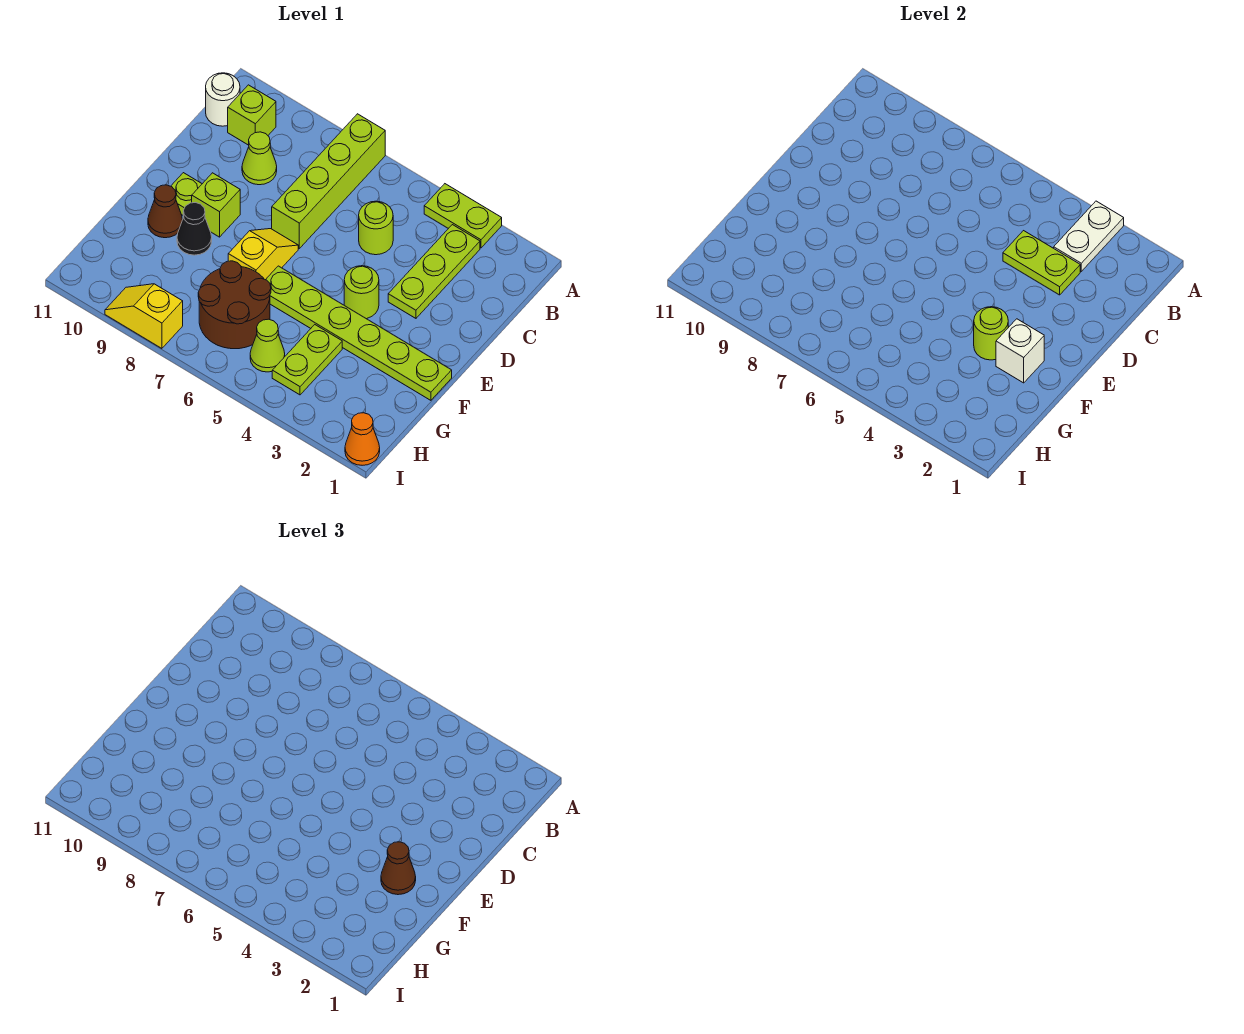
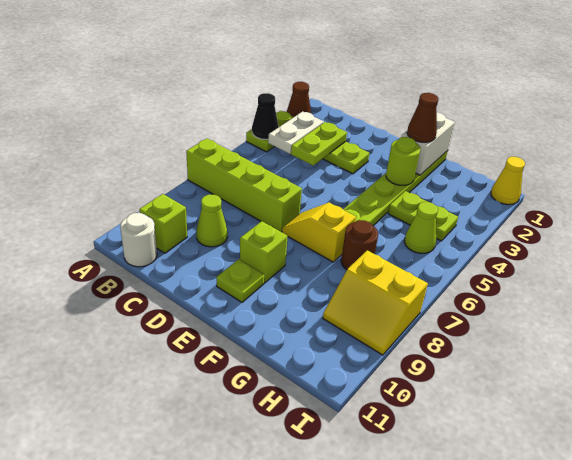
white 1x2 plate [1054,201,1124,271] -> white 1x2 plate turned to [268,112,324,154]
lime 1x1 round brick [359,201,393,255] -> none
lime 1x1 round brick [344,266,379,319] -> none
white 1x1 brick [996,319,1044,383] -> white 1x2 brick [401,112,455,175]
black 1x1 cone [177,203,212,255] -> black 1x1 cone moved to [252,93,279,139]
brown 1x1 cone [148,185,182,238] -> brown 1x1 cone moved to [287,82,311,117]
brown 2x2 round brick [198,261,271,349] -> brown 1x1 round brick [341,220,378,269]
orange 1x1 cone [345,413,380,465] -> yellow 1x1 cone [491,157,525,205]
yellow 1x2 slope [105,284,183,348] -> yellow 2x2 slope [323,250,428,355]

